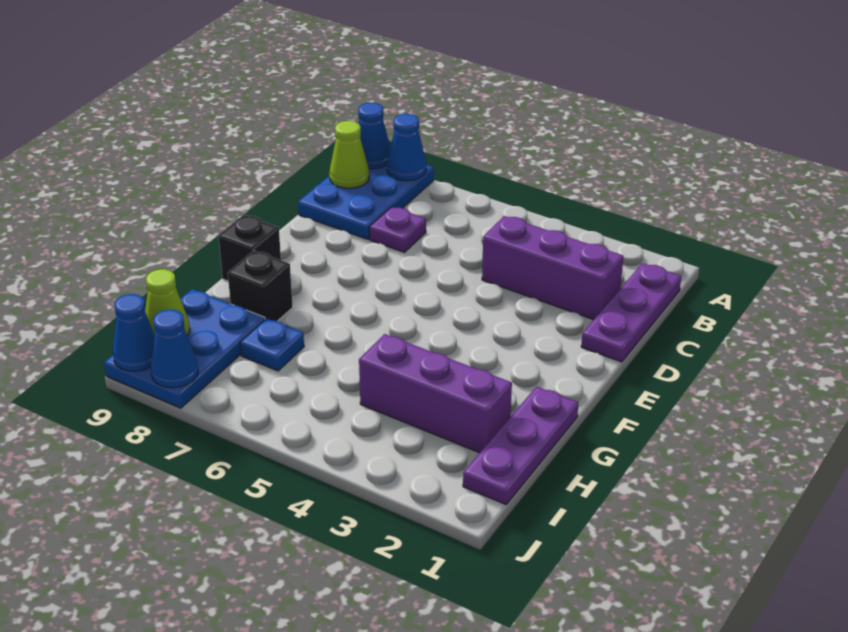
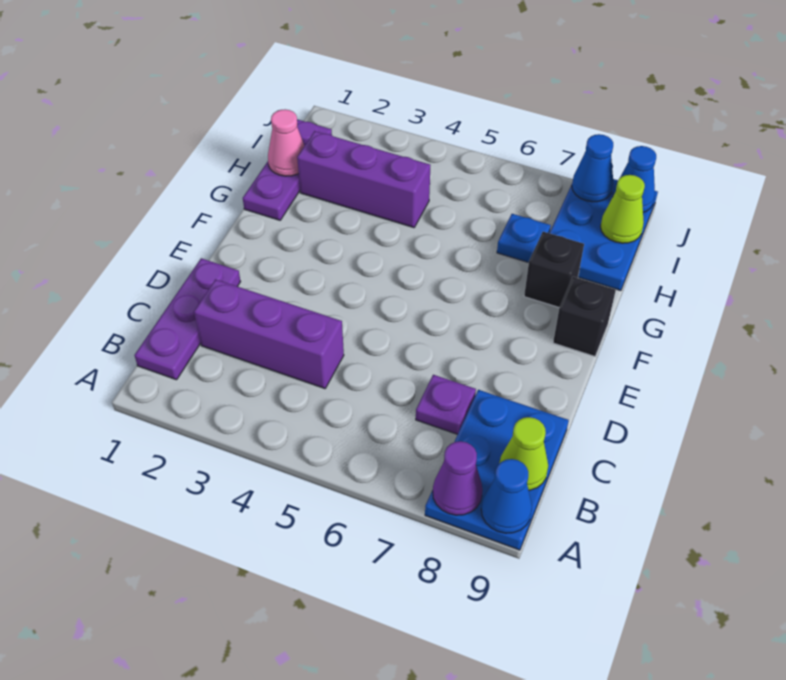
blue 1x1 cone [387,114,426,181] -> purple 1x1 cone [433,441,482,515]
none -> pink 1x1 cone [268,109,304,176]

